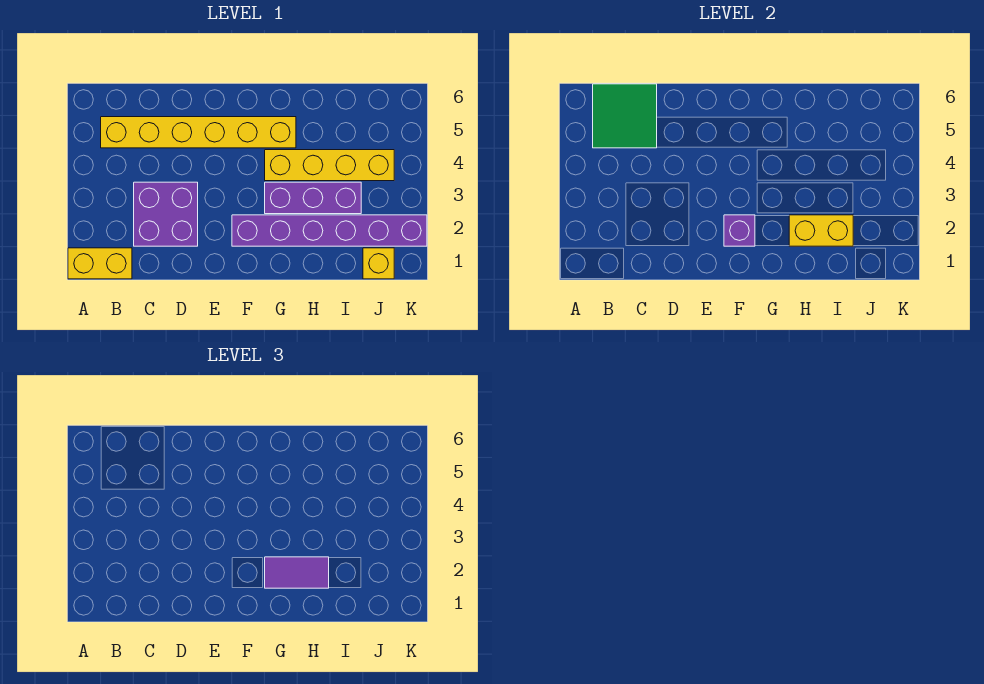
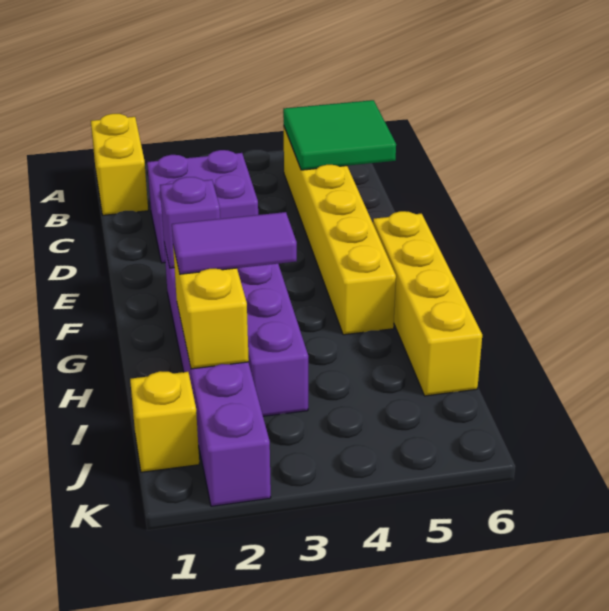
purple 1x2 tile [265,557,329,588] -> purple 1x2 tile turned to [172,212,297,274]
yellow 1x4 brick [265,150,394,181] -> yellow 1x4 brick moved to [373,211,482,396]

